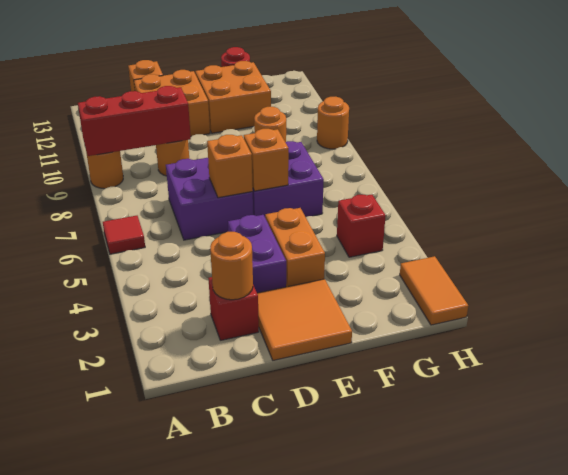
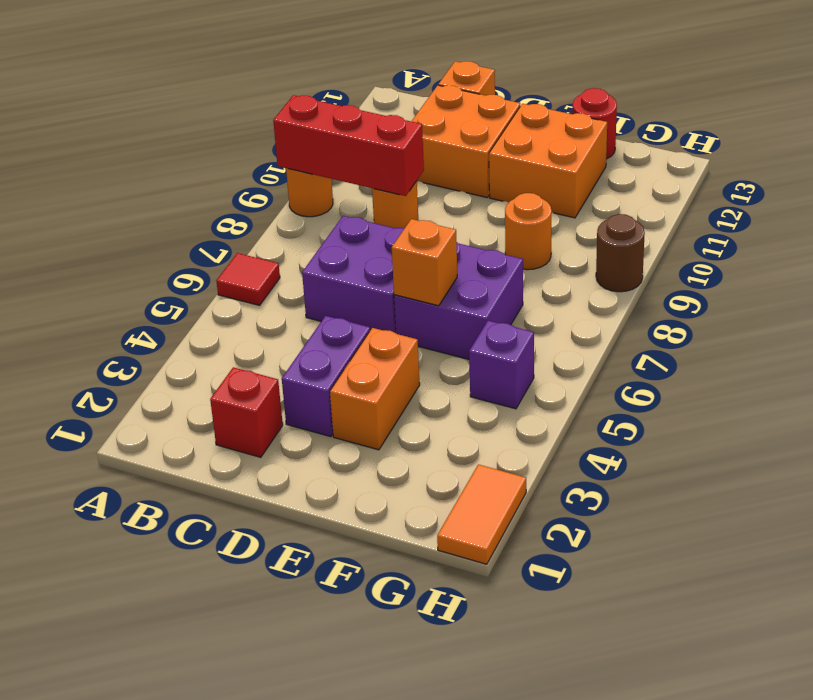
orange 1x1 round brick [210,232,253,300] -> none
orange 2x2 tile [257,279,352,360] -> none
orange 1x1 brick [207,135,253,198] -> none
red 1x1 brick [337,194,386,257] -> none
none -> purple 1x1 brick [469,321,534,409]
orange 1x1 round brick [317,97,349,149] -> brown 1x1 round brick [596,214,645,292]

